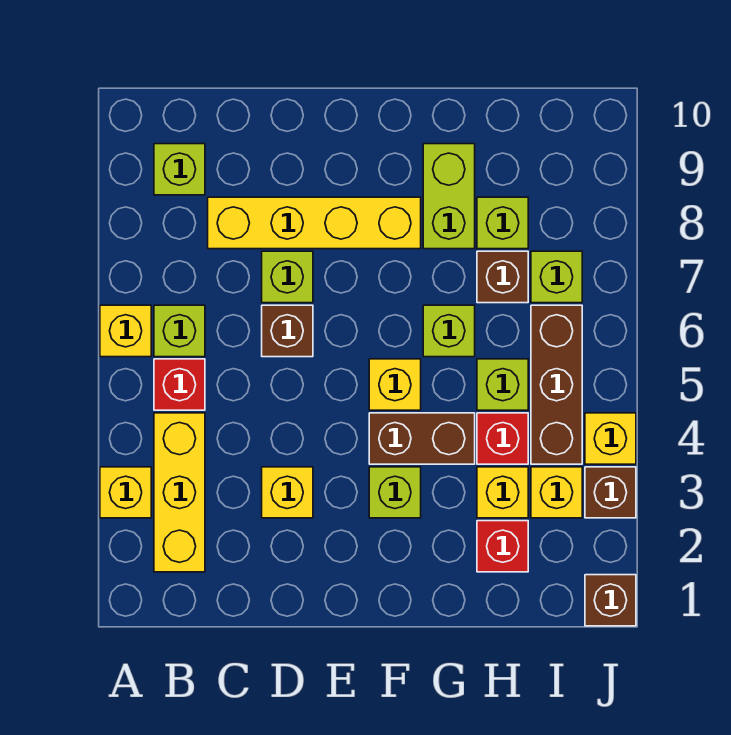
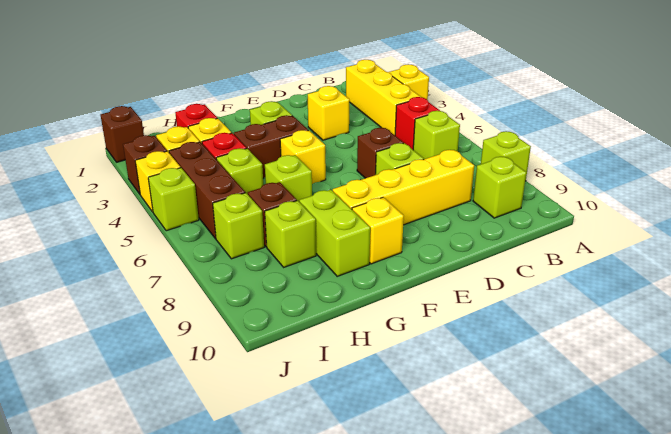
yellow 1x1 brick [100,305,151,357] -> yellow 1x1 brick moved to [352,197,404,264]
none -> lime 1x1 brick [481,131,531,181]
none -> lime 1x1 brick [148,168,199,231]

